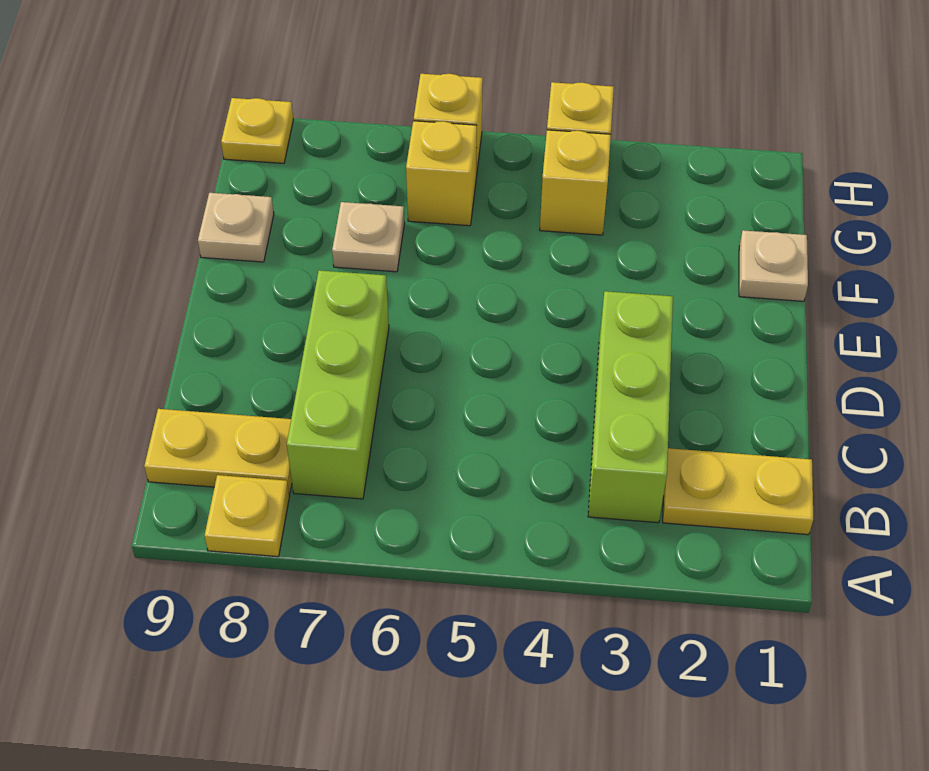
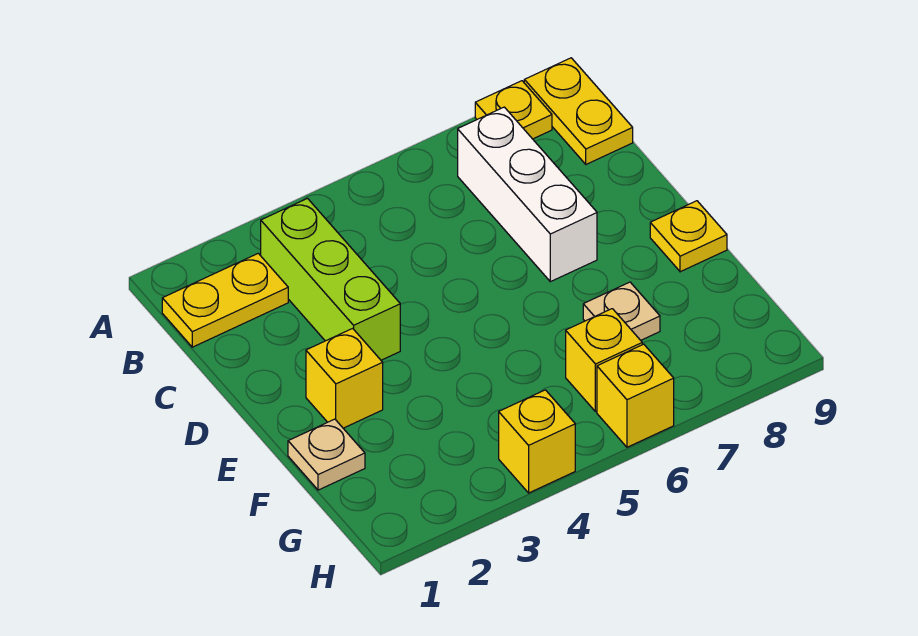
lime 1x3 brick [287,270,389,499] -> white 1x3 brick [458,107,597,282]
yellow 1x2 plate [144,409,292,493] -> yellow 1x2 plate turned to [524,58,633,164]
tan 1x1 plate [198,193,274,262] -> none
yellow 1x1 brick [540,130,611,235] -> yellow 1x1 brick moved to [306,328,383,428]
yellow 1x1 plate [221,98,293,163] -> yellow 1x1 plate moved to [650,201,727,272]

